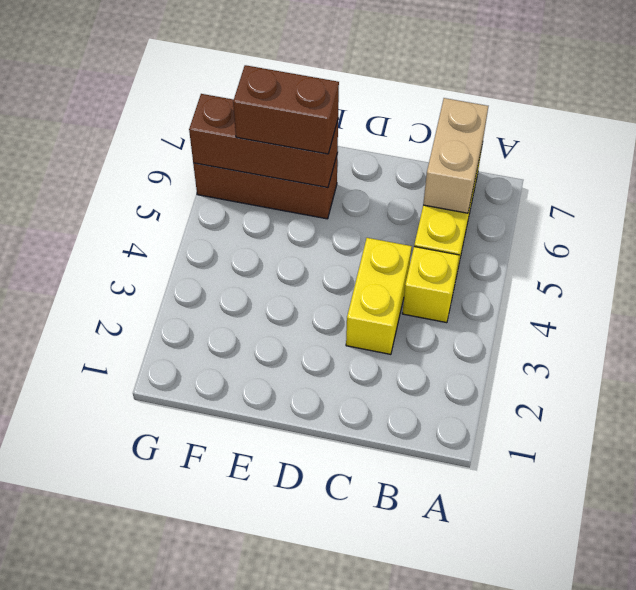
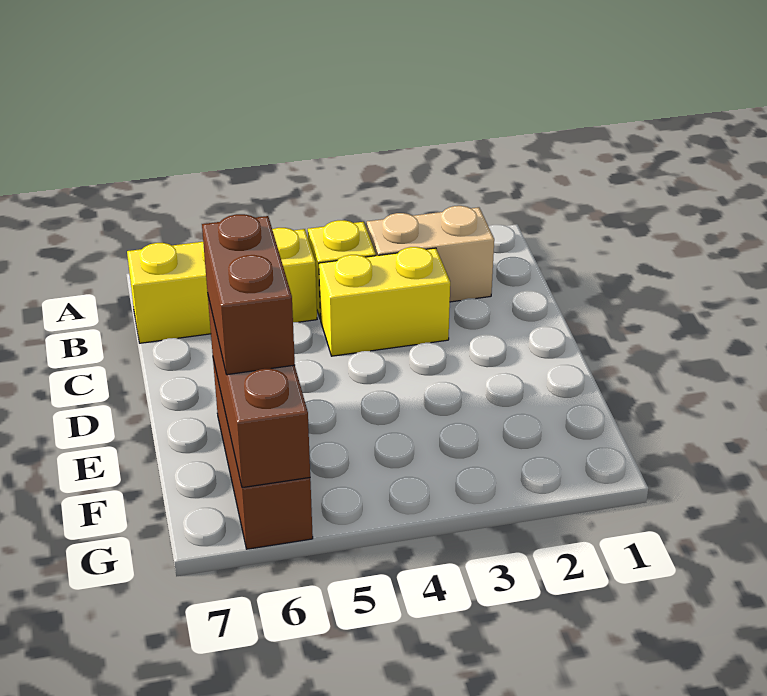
tan 1x2 brick [423,98,488,213] -> tan 1x2 brick moved to [367,206,494,302]

